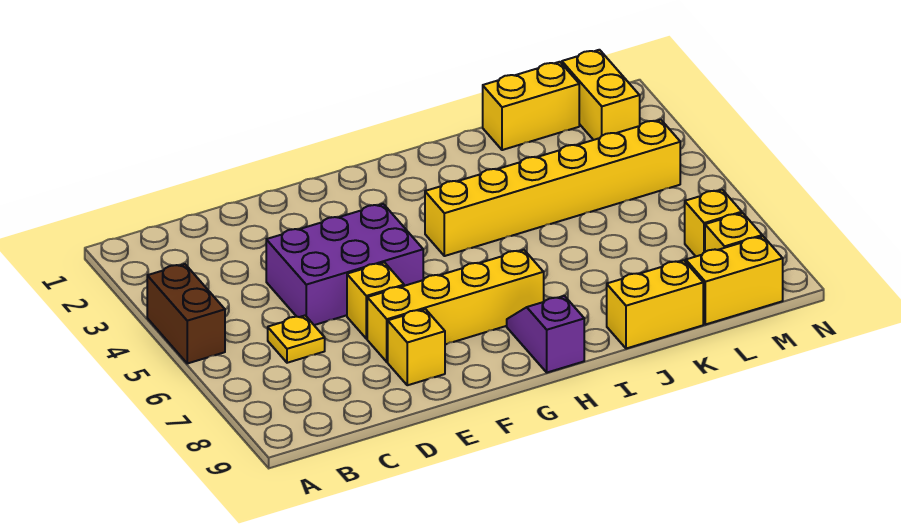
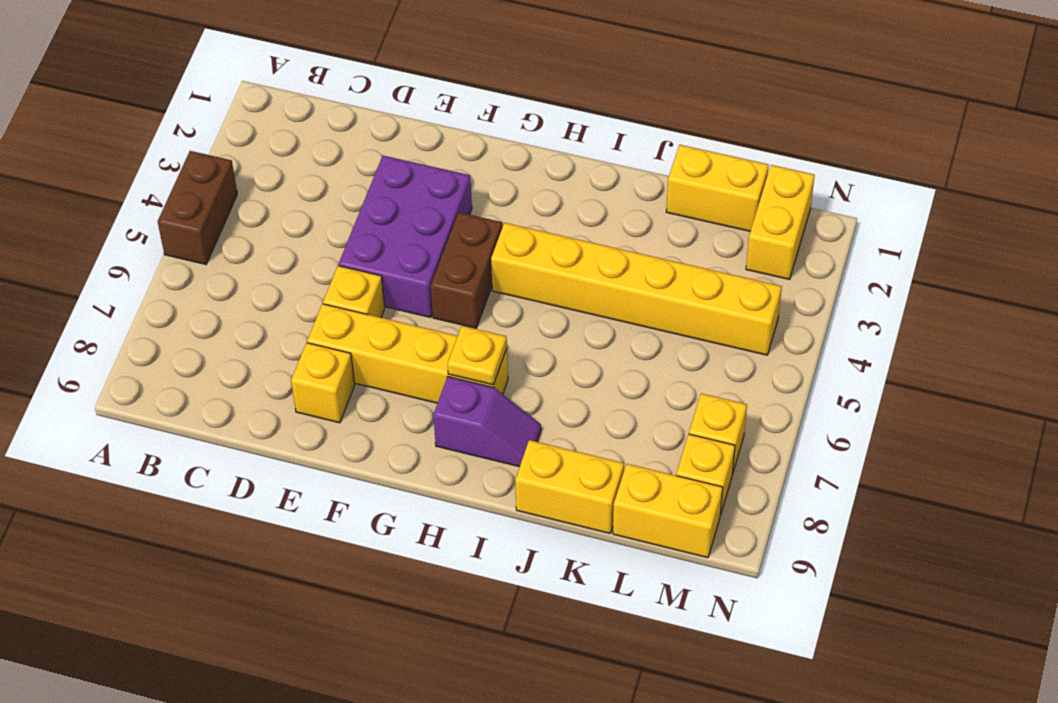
yellow 1x1 plate [268,316,325,363] -> yellow 1x1 plate moved to [448,326,507,385]
purple 2x3 brick [266,204,423,325] -> purple 2x3 brick turned to [339,156,472,317]
none -> brown 1x2 brick [431,212,503,328]
purple 1x2 slope [507,296,584,373] -> purple 1x2 slope turned to [433,377,541,467]

